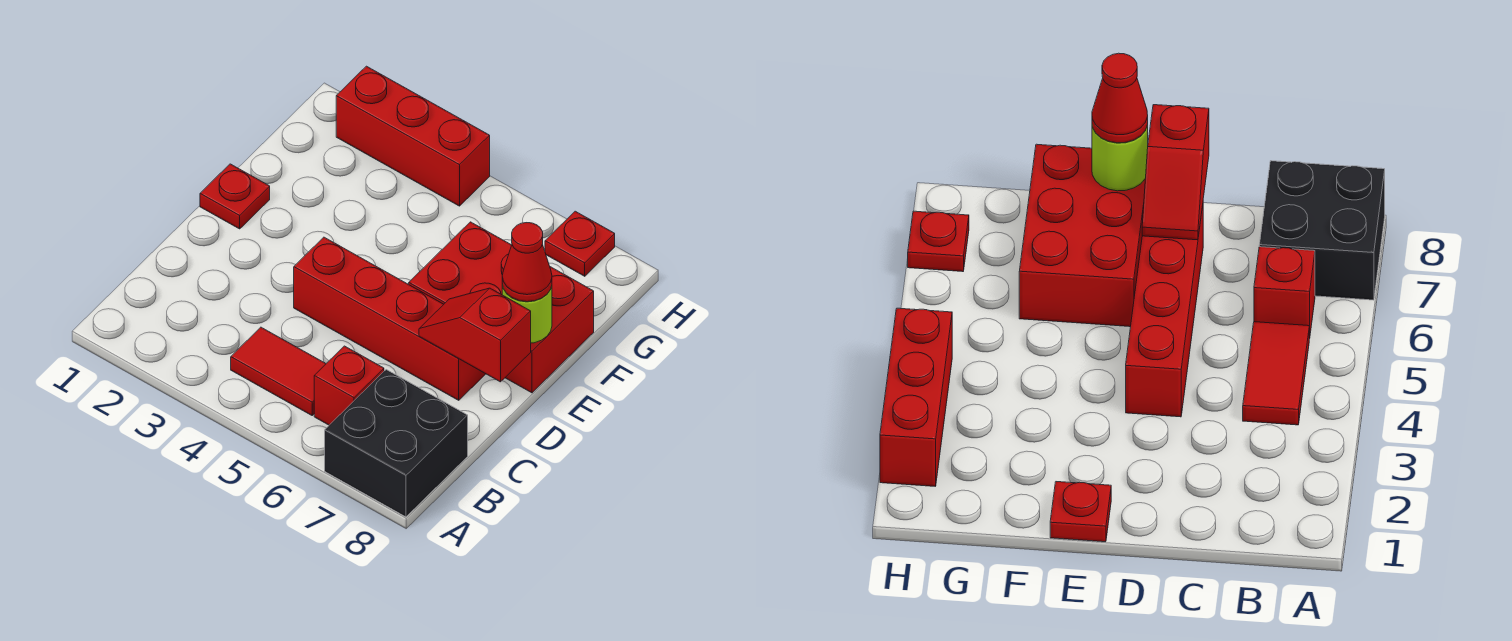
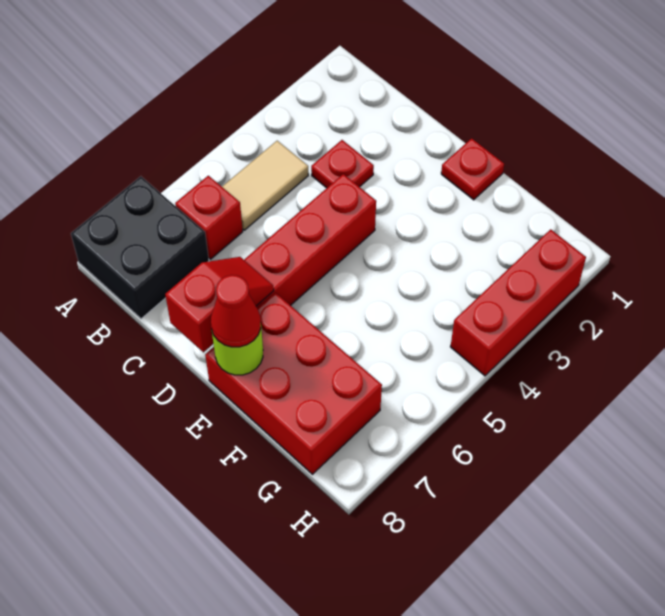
red 1x2 tile [231,327,326,415] -> tan 1x2 tile [222,141,308,230]
red 2x3 brick [409,222,594,393] -> red 2x3 brick turned to [205,293,382,474]
red 1x1 plate [545,211,615,276] -> red 1x1 plate moved to [311,140,374,188]

